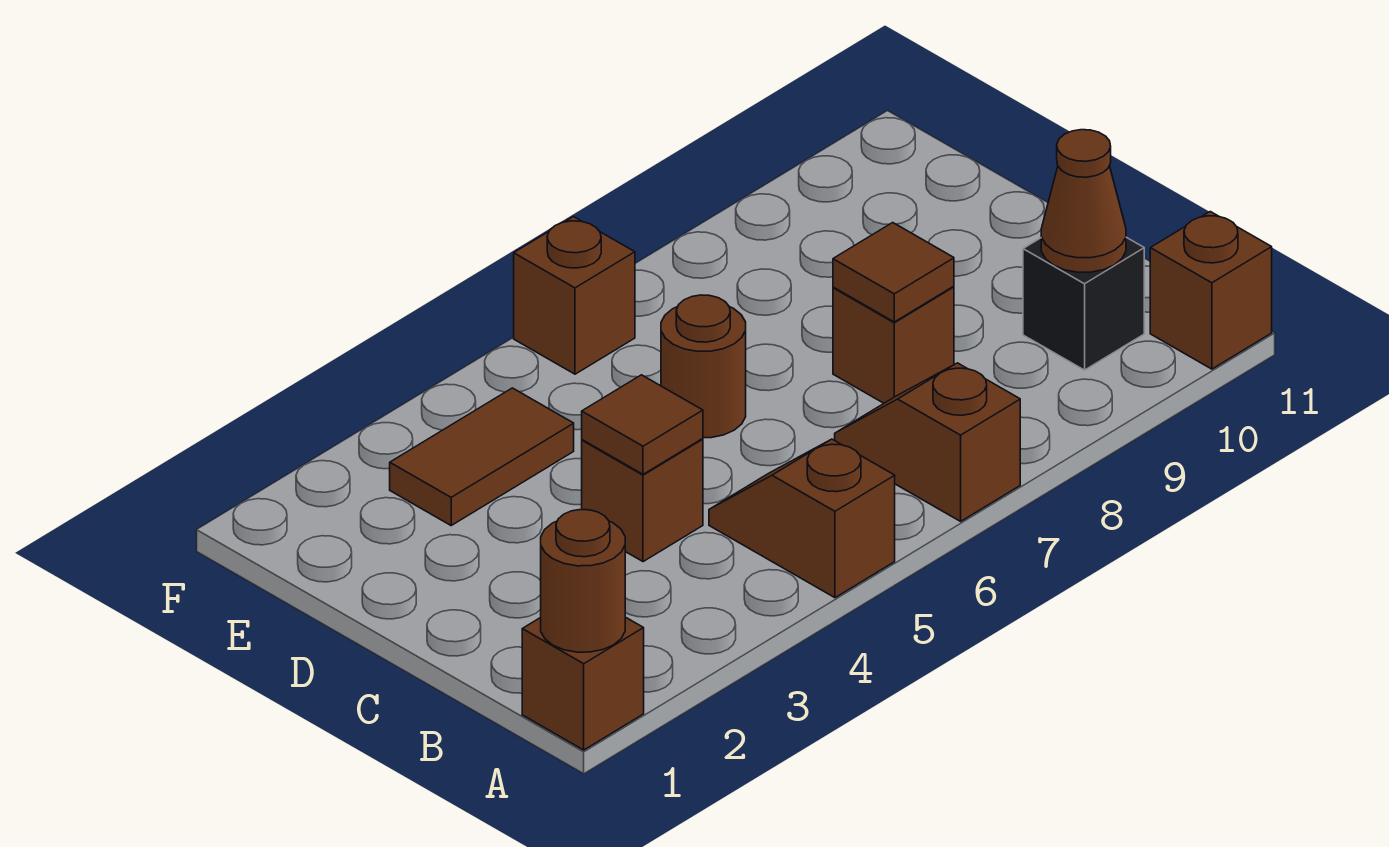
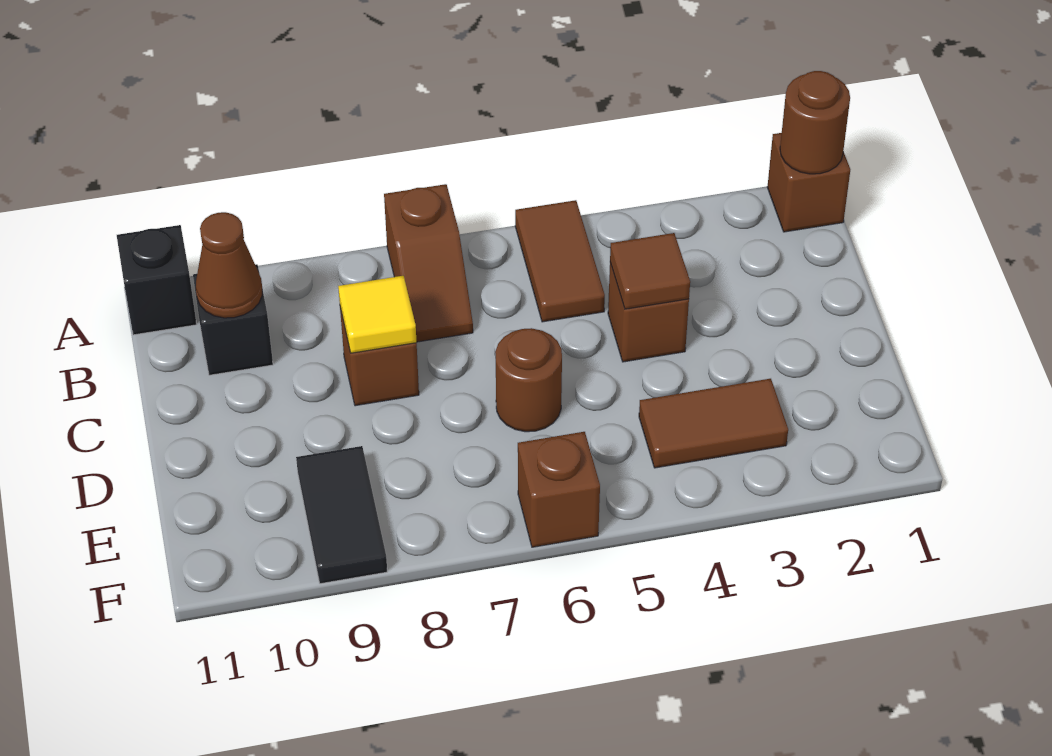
brown 1x2 slope [709,439,895,598] -> brown 1x2 tile [515,200,605,322]
brown 1x1 brick [1150,212,1272,369] -> black 1x1 brick [117,225,197,335]
brown 1x1 tile [833,223,954,322] -> yellow 1x1 tile [338,276,417,353]
none -> black 1x2 tile [296,446,387,584]

